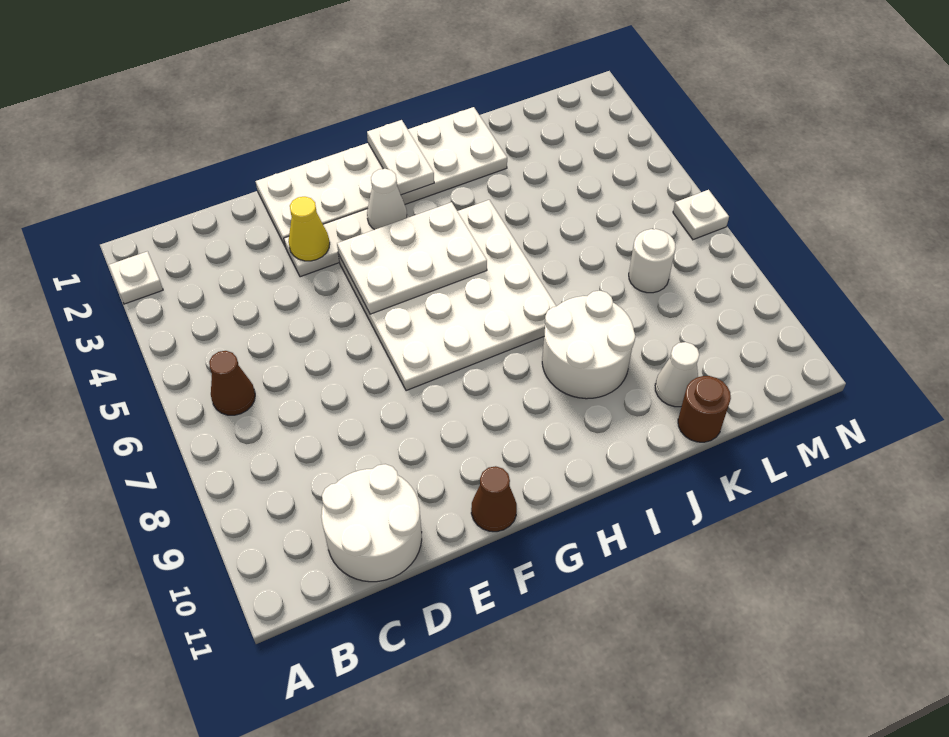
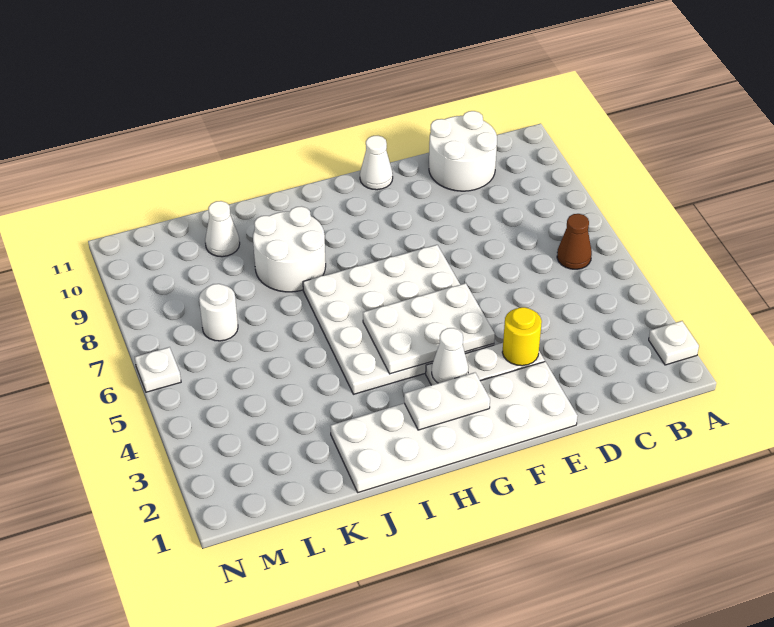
yellow 1x1 cone [288,197,330,261] -> yellow 1x1 round brick [502,307,542,366]
brown 1x1 cone [471,466,517,532] -> white 1x1 cone [360,136,393,190]
white 1x2 plate [367,120,434,195] -> white 1x2 plate turned to [404,373,490,430]
brown 1x1 round brick [678,376,731,442] -> none

